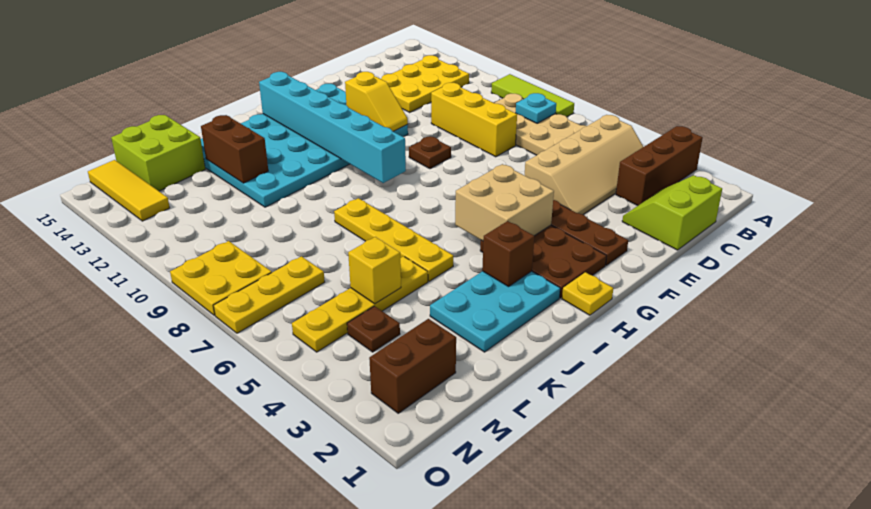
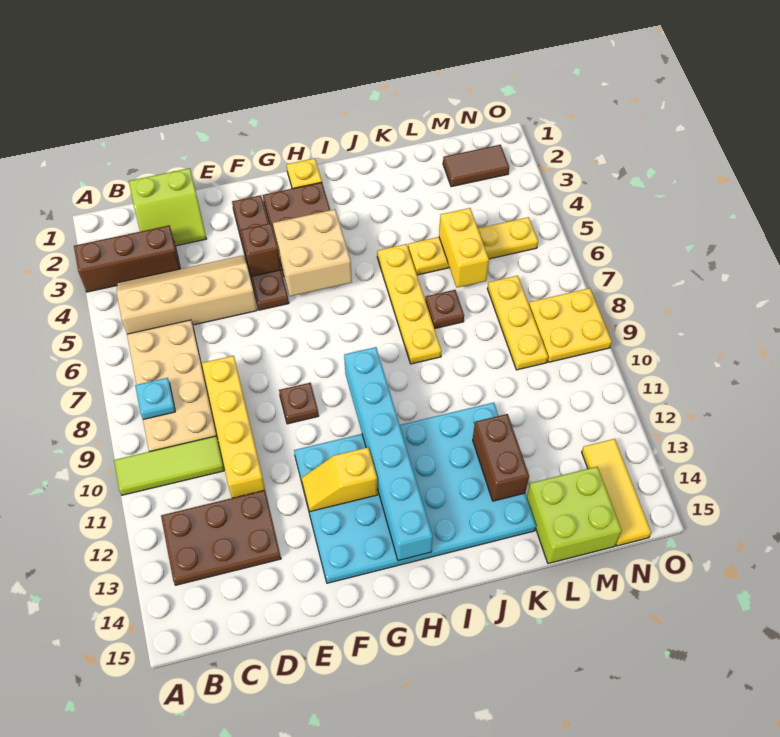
lime 1x3 tile [491,74,574,117] -> lime 1x3 tile turned to [114,436,224,495]
yellow 2x3 plate [381,55,469,112] -> brown 2x3 plate [161,490,281,585]
yellow 1x3 brick [431,83,517,157] -> yellow 1x4 brick [202,356,265,498]
yellow 1x2 slope [345,72,408,131] -> yellow 1x2 slope turned to [301,447,378,512]
cyan 2x3 plate [430,271,560,352] -> none
brown 1x1 brick [482,221,534,287] -> brown 1x1 brick moved to [241,223,281,277]
yellow 1x1 brick [348,237,401,304] -> yellow 1x2 brick [439,208,489,288]
brown 1x2 brick [369,319,456,413] -> brown 1x2 tile [443,145,509,187]
brown 1x1 plate [347,306,400,352] -> brown 1x1 plate moved to [425,290,464,329]
yellow 1x3 plate [213,256,325,333] -> yellow 1x3 plate turned to [487,276,548,370]

